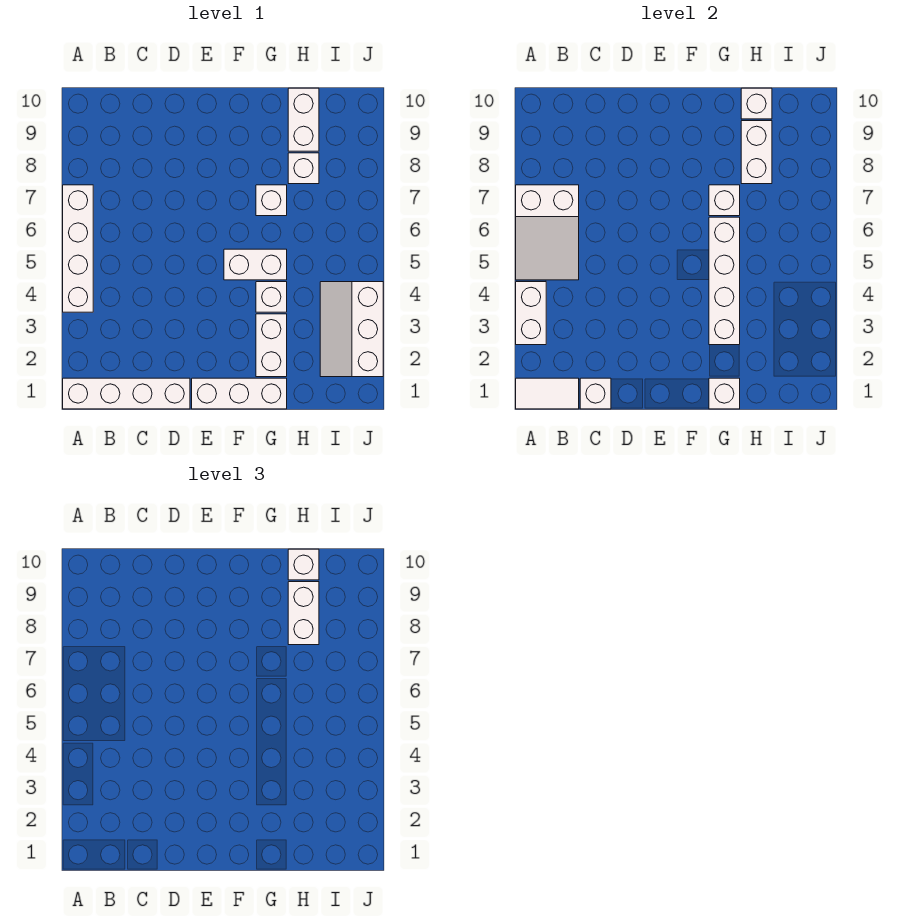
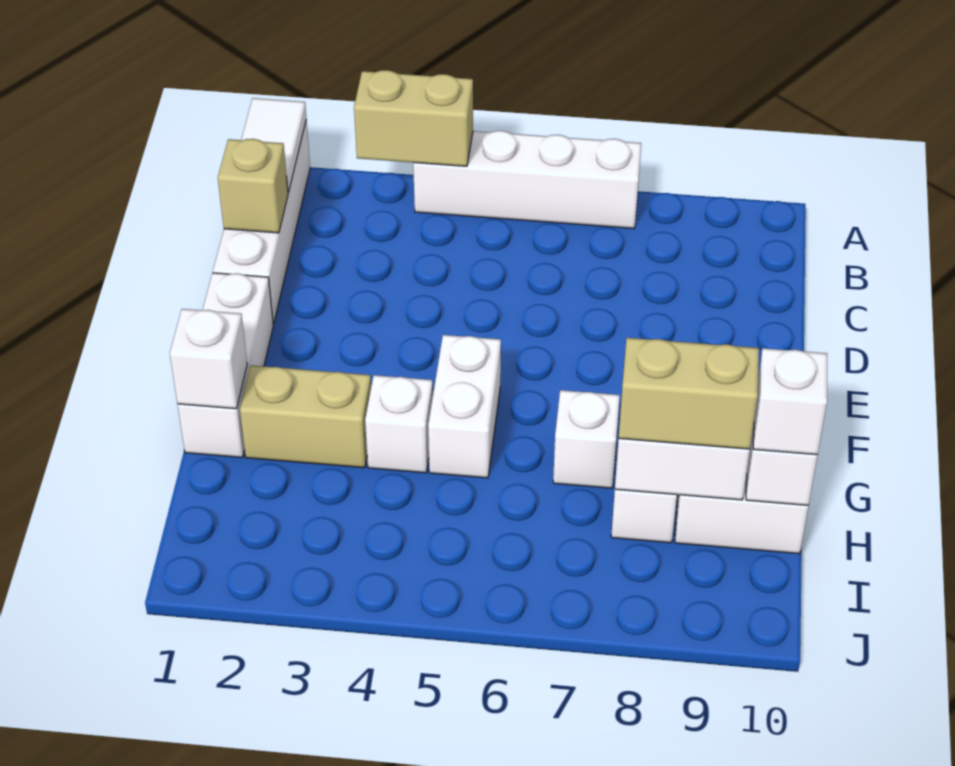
white 1x2 brick [516,282,546,345] -> tan 1x2 brick [354,70,473,166]
white 2x3 slope [516,185,579,280] -> none
white 1x1 brick [580,378,611,409] -> tan 1x1 brick [218,139,288,233]
white 1x2 brick [256,314,287,377] -> tan 1x2 brick [240,365,371,468]
white 1x4 brick [709,217,740,345] -> none
white 1x1 brick [709,185,740,216] -> none
white 1x2 brick [288,582,319,645] -> tan 1x2 brick [619,338,759,449]
white 2x3 slope [320,282,383,377] -> none

